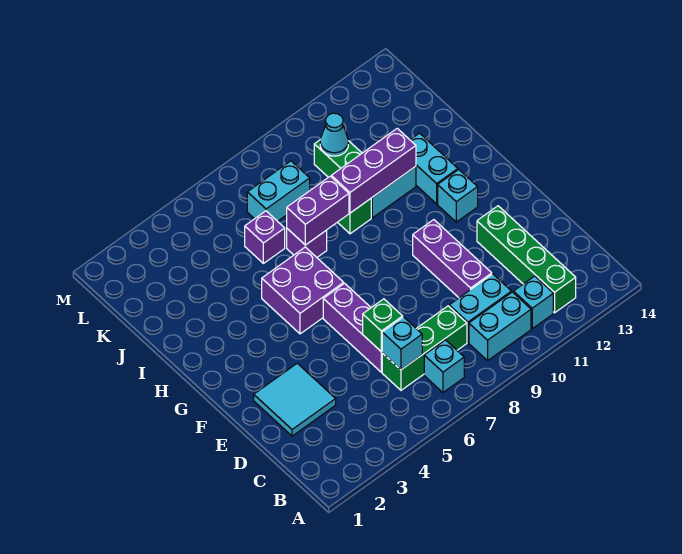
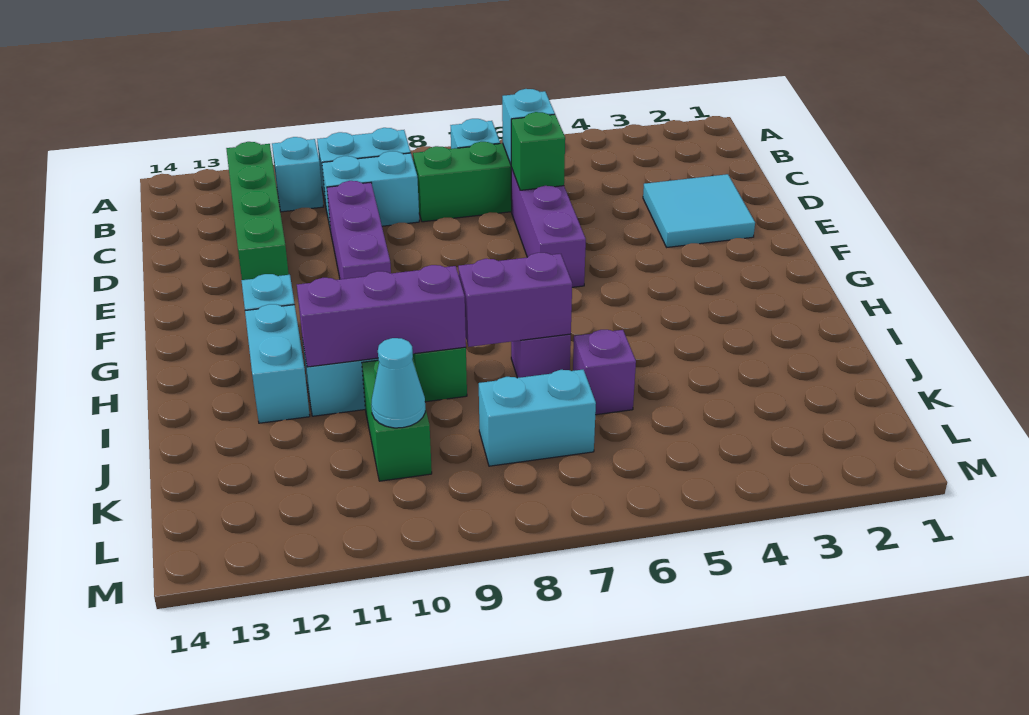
purple 2x2 brick [262,247,344,334] -> none

